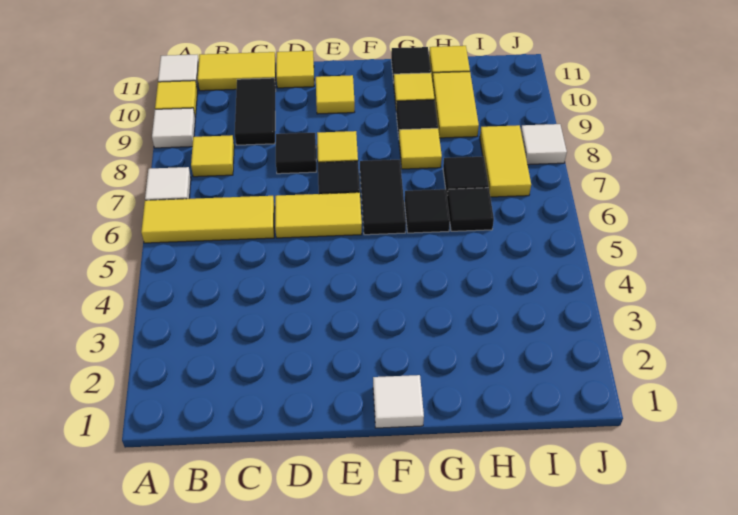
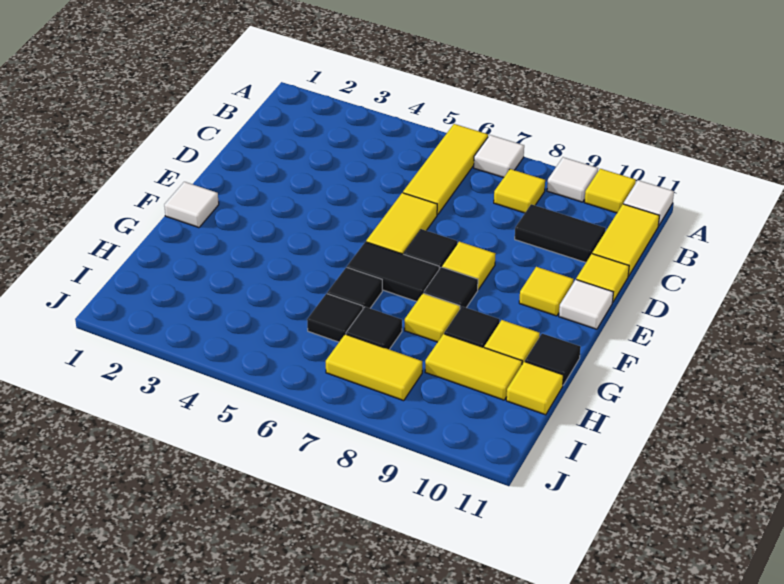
black 1x1 tile [276,133,316,174] -> black 1x1 tile moved to [424,267,478,308]
white 1x1 tile [521,124,567,165] -> white 1x1 tile moved to [559,280,613,329]

